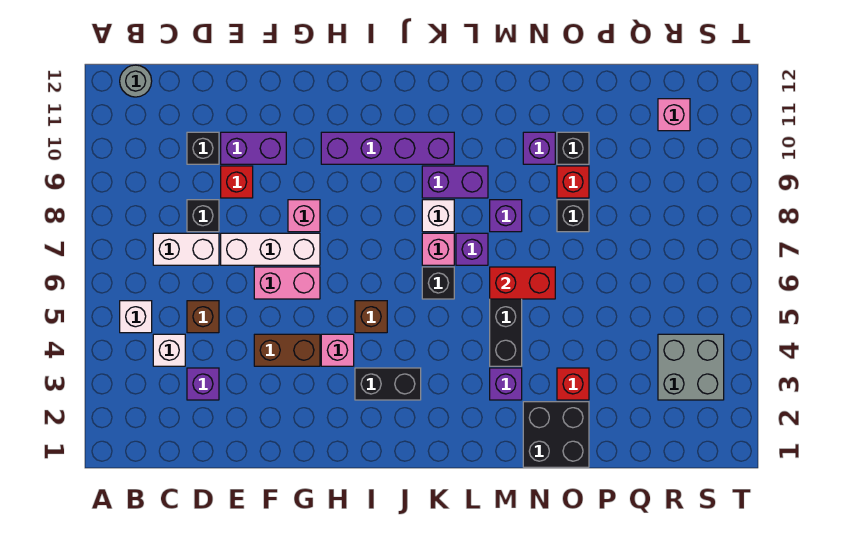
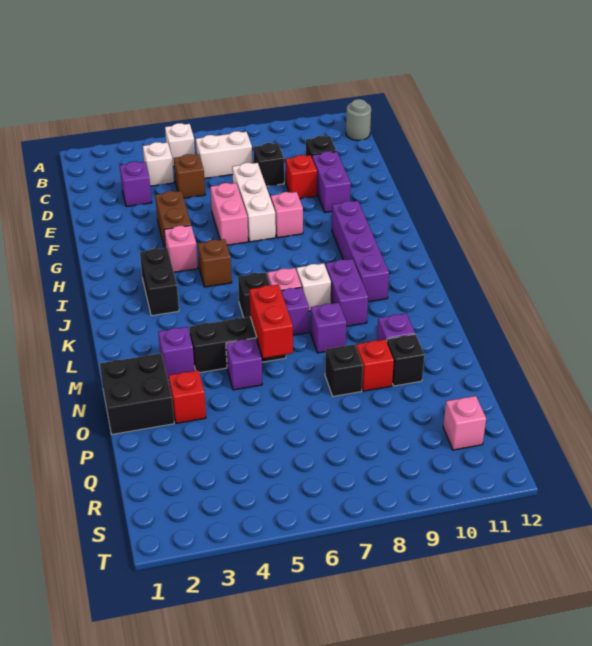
white 1x2 brick [153,233,219,265] -> white 1x2 brick turned to [196,131,252,179]
none -> purple 1x1 brick [226,338,262,390]
grey 2x2 brick [658,334,724,400] -> none

